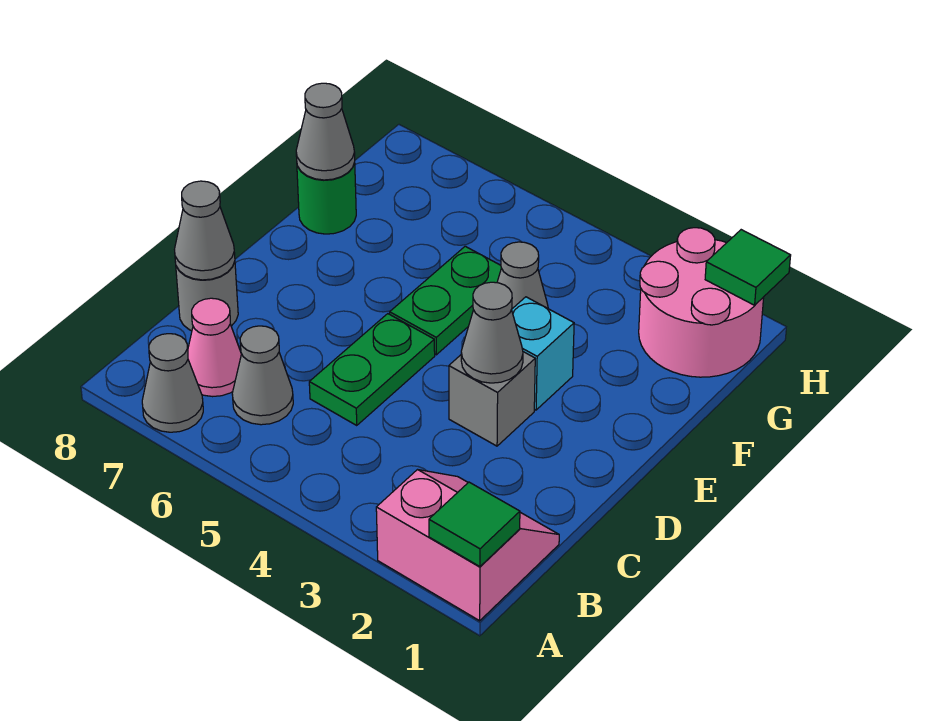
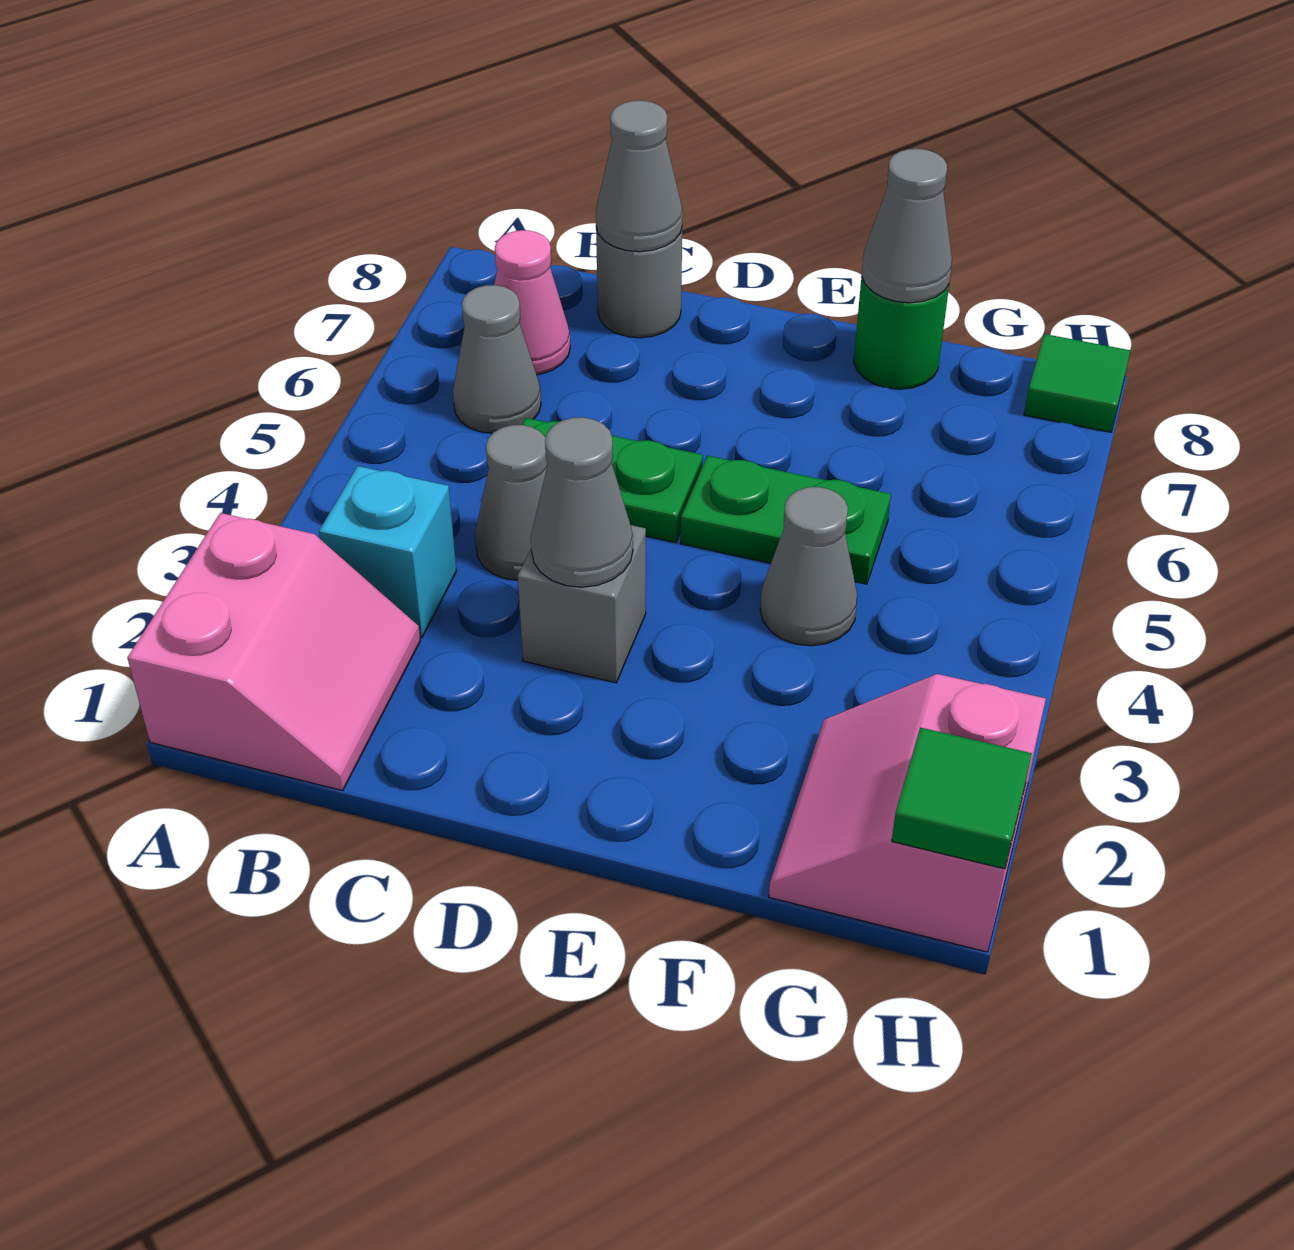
green 1x1 tile [429,482,520,567] -> green 1x1 tile moved to [1024,334,1130,432]
grey 1x1 cone [142,334,203,432] -> grey 1x1 cone moved to [475,425,547,580]
cyan 1x1 brick [512,297,574,410] -> cyan 1x1 brick moved to [319,466,457,638]
pink 2x2 round brick [639,228,764,377] -> pink 2x2 slope [769,674,1046,952]

